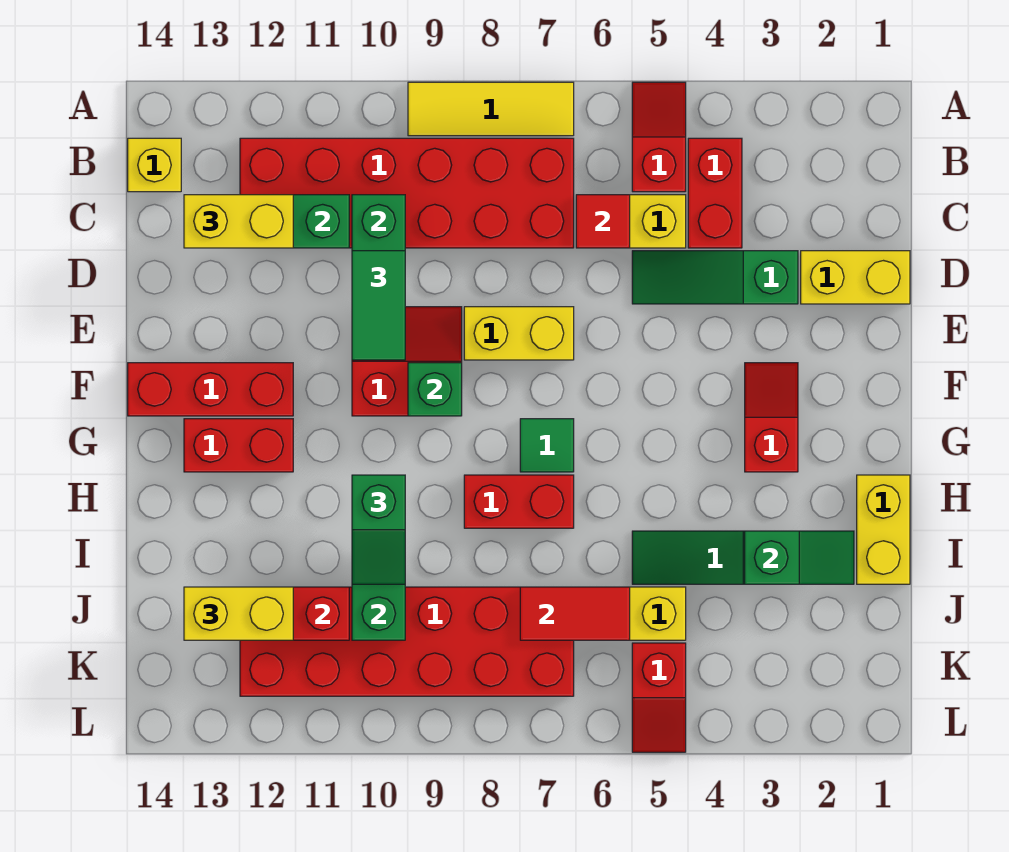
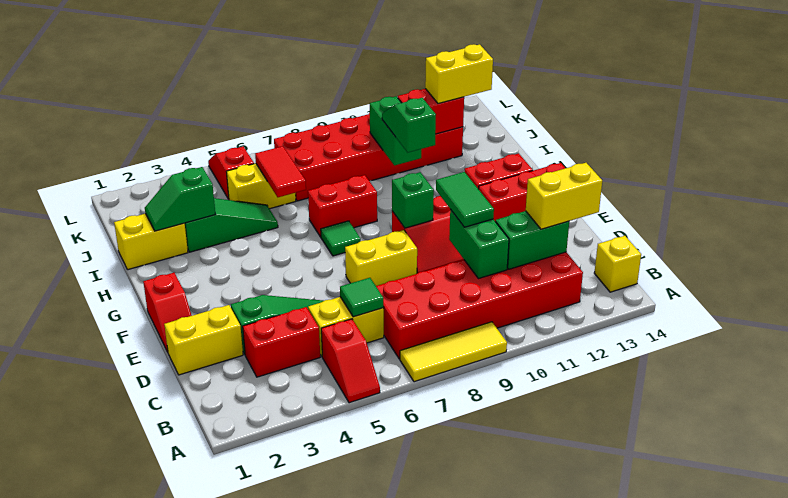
red 1x2 brick [688,138,742,248] -> red 1x2 brick turned to [243,307,320,377]
red 1x1 tile [576,195,630,248] -> green 1x1 tile [340,278,384,317]
red 1x2 slope [745,363,798,472] -> red 1x2 slope moved to [143,273,192,352]
yellow 1x2 brick [857,475,910,584] -> yellow 1x2 brick turned to [114,214,188,270]
red 1x2 tile [520,587,630,640] -> red 1x2 tile turned to [255,146,306,197]

